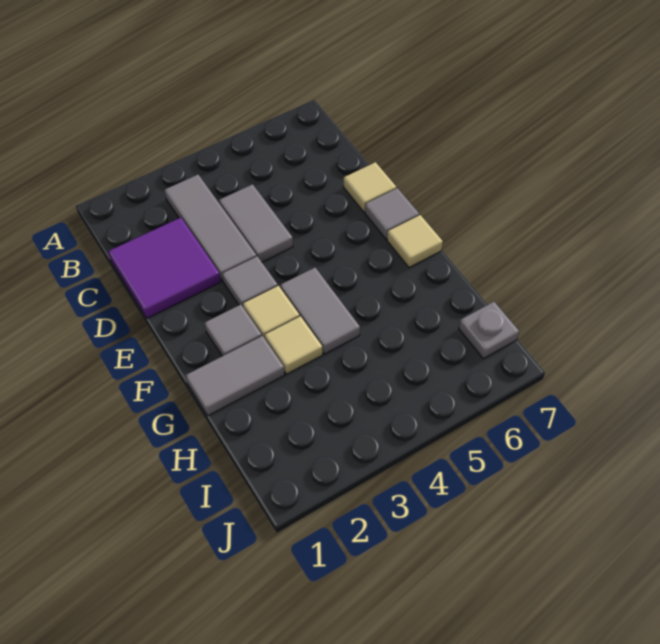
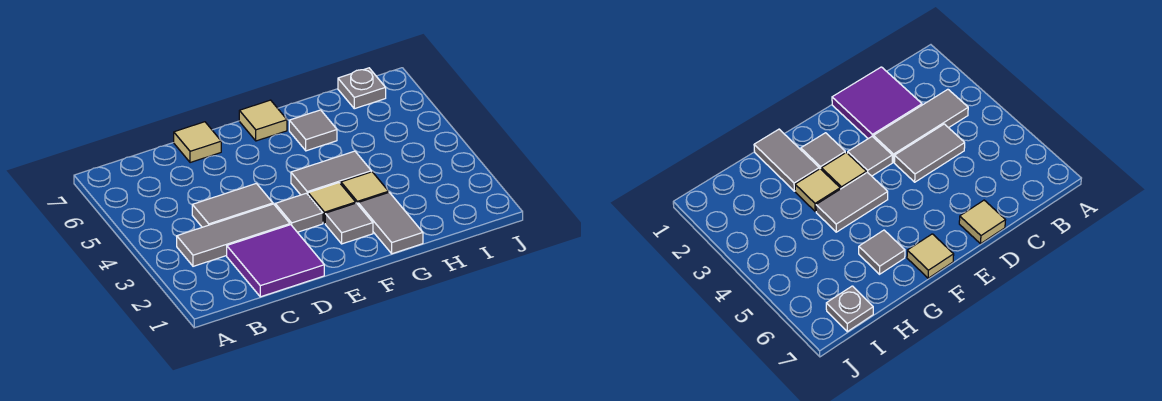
grey 1x1 tile [365,188,419,239] -> grey 1x1 tile moved to [289,110,337,151]

